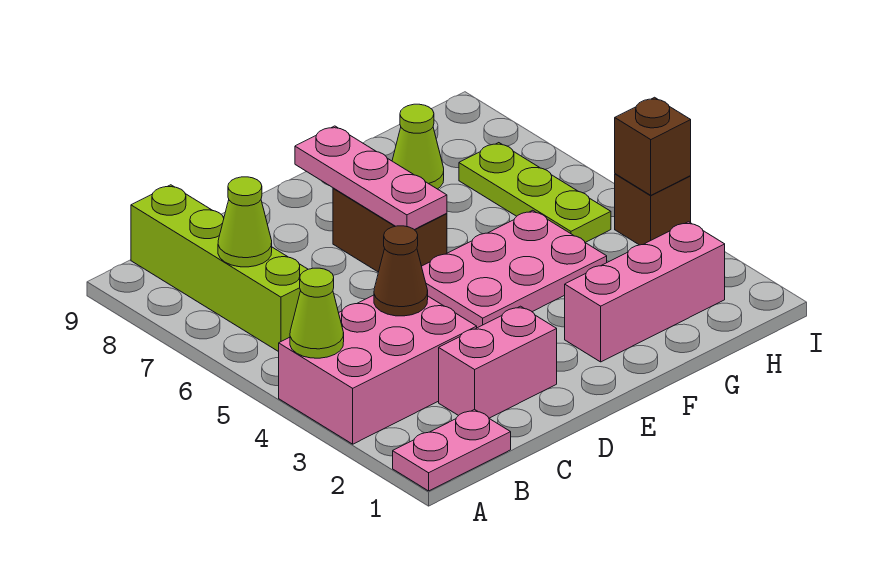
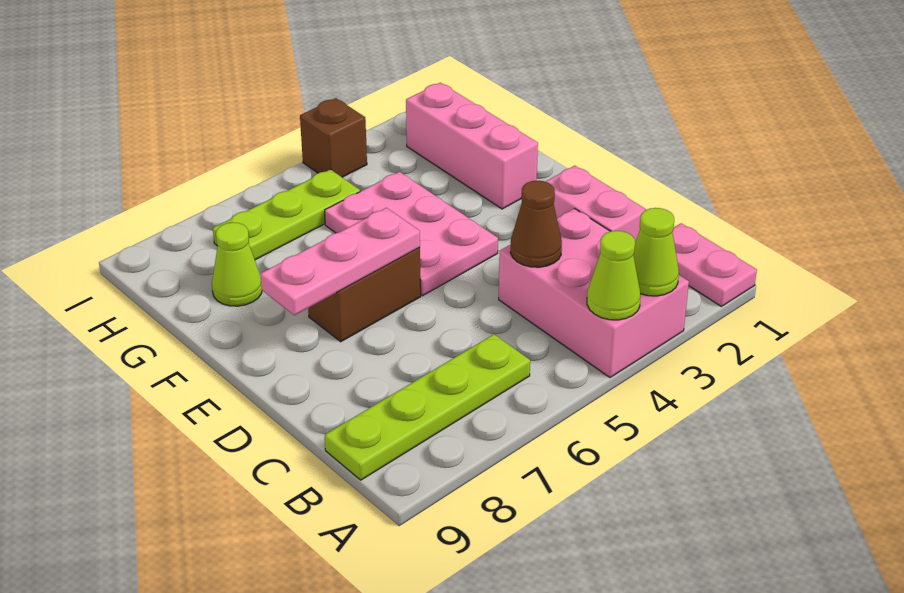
lime 1x4 brick [131,185,308,352] -> lime 1x4 plate [325,334,530,480]
lime 1x1 cone [218,177,272,267] -> lime 1x1 cone moved to [634,208,679,296]
brown 1x1 brick [615,97,691,195] -> none

